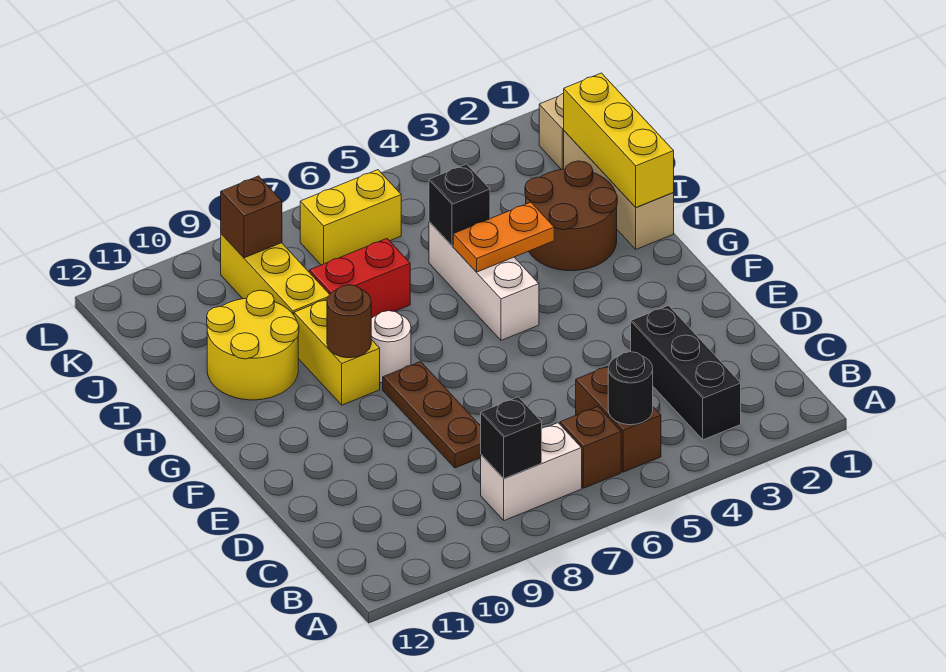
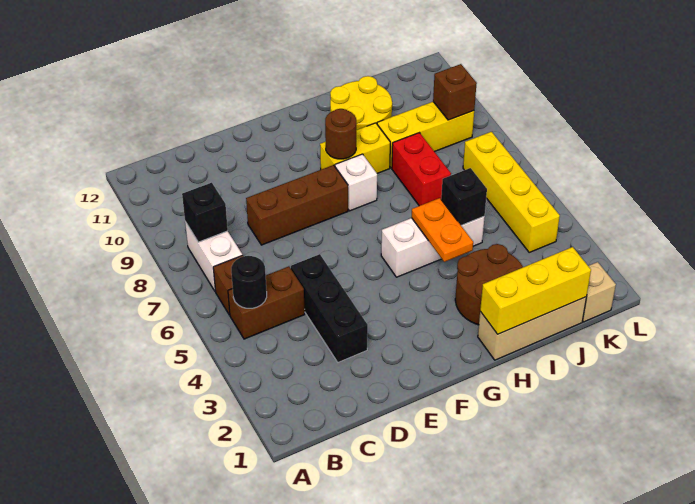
black 1x3 brick [631,305,741,440] -> black 1x3 brick turned to [291,254,368,362]
brown 1x3 plate [383,362,481,468] -> brown 1x3 brick [246,165,348,245]
white 1x1 round brick [371,311,411,383] -> white 1x1 brick [335,154,377,211]
yellow 1x2 brick [300,170,401,265] -> yellow 1x4 brick [463,132,560,252]

